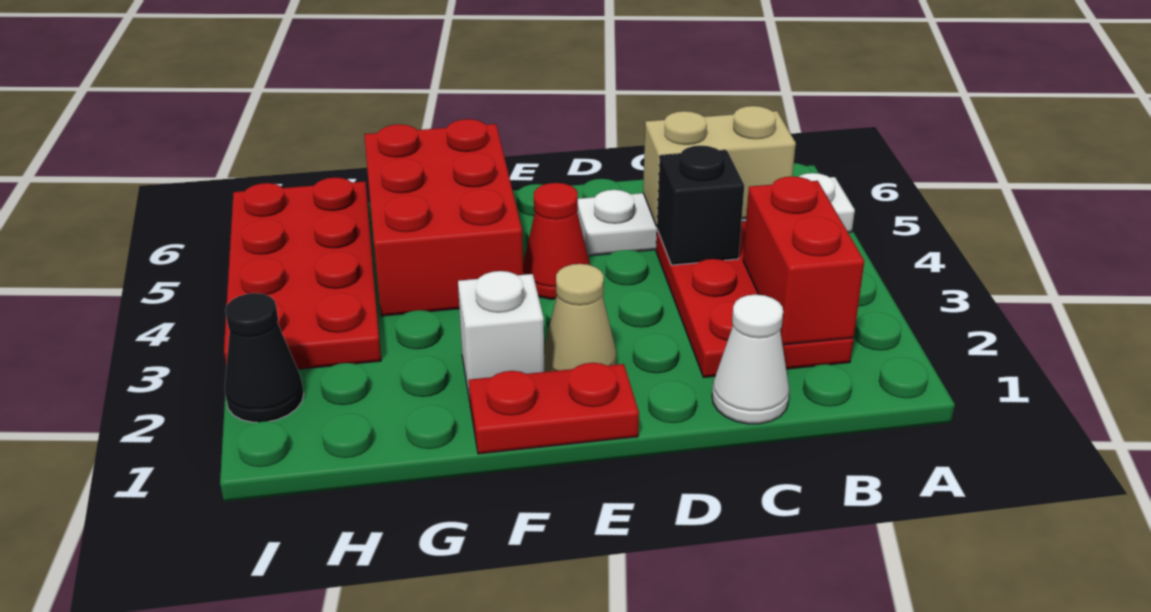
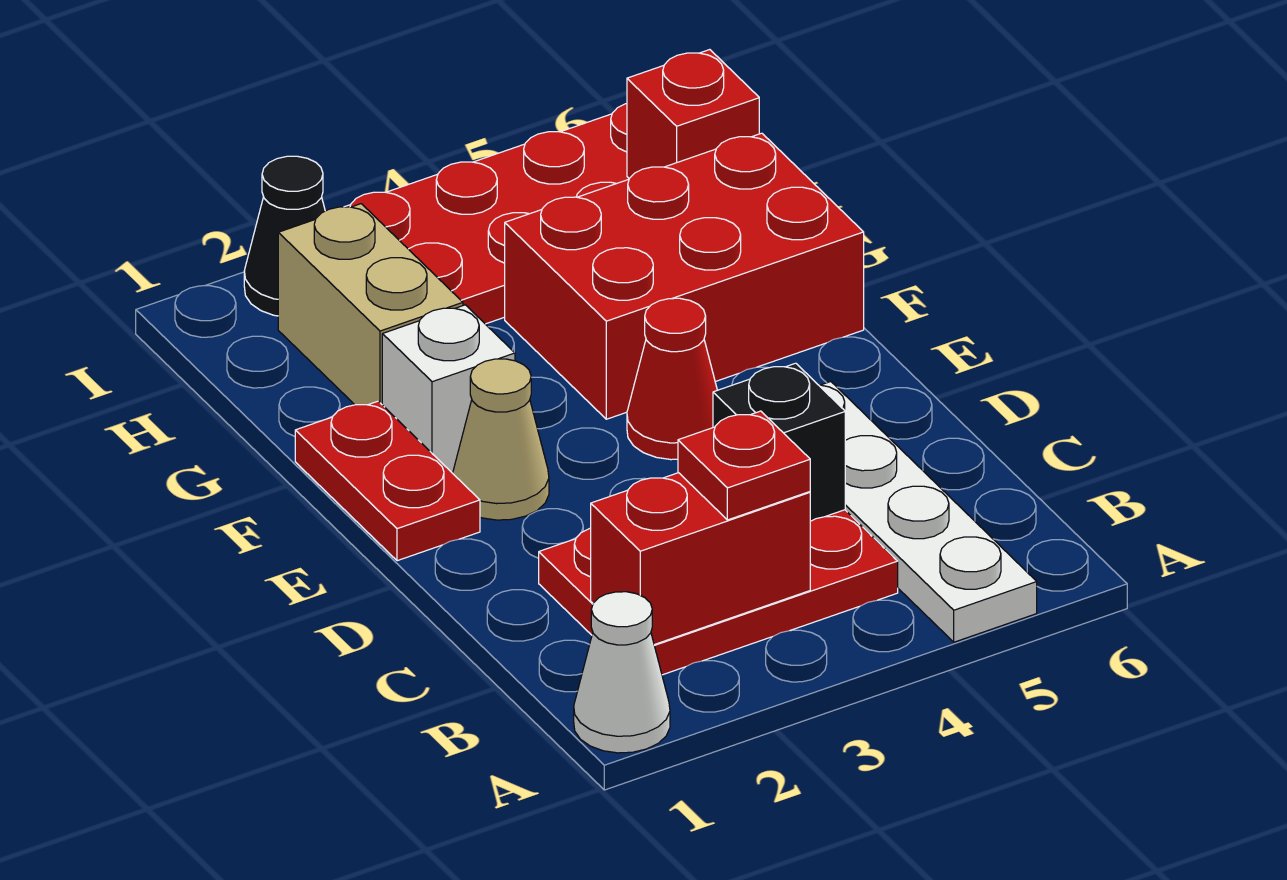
none -> red 1x1 plate [678,411,810,520]
tan 1x2 brick [643,106,796,226] -> tan 1x2 brick moved to [278,204,463,405]
white 1x1 cone [712,295,790,424] -> white 1x1 cone moved to [574,592,670,753]
none -> red 1x1 brick [627,50,759,178]

